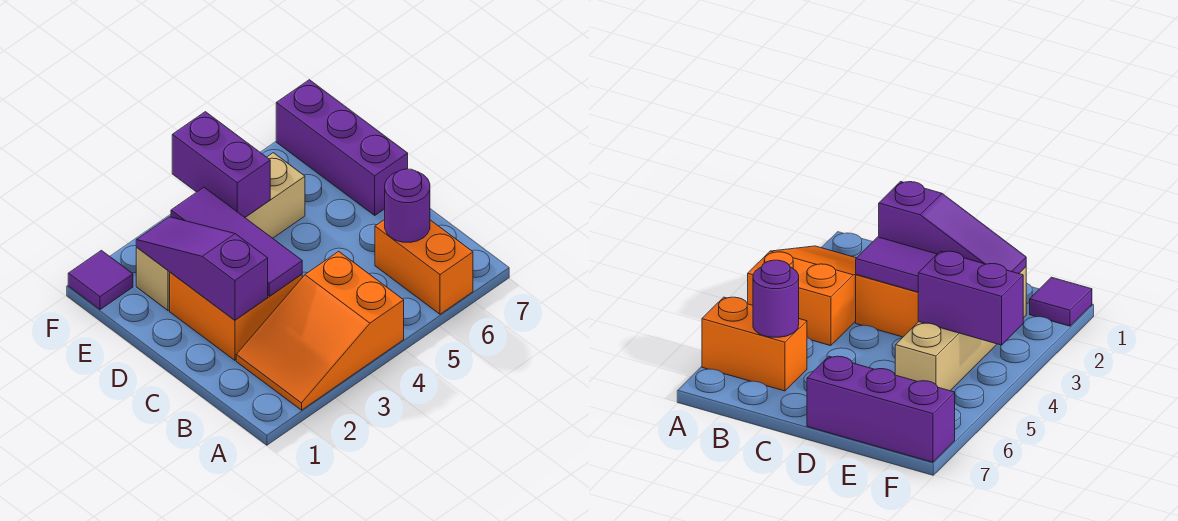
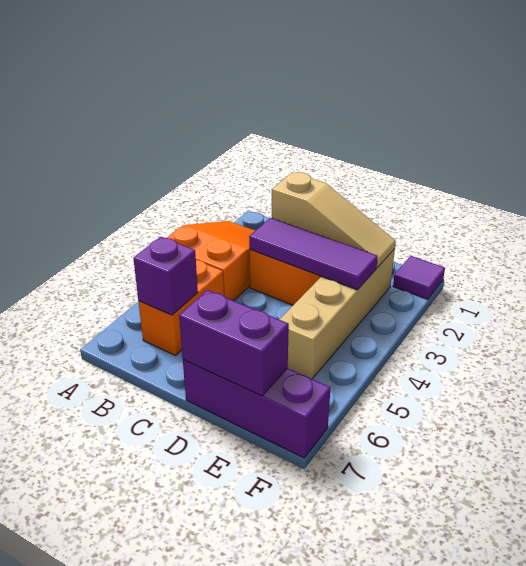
orange 1x2 brick [375,220,473,314] -> orange 1x2 brick turned to [138,260,224,355]
purple 1x1 round brick [385,169,430,242] -> purple 1x1 brick [133,237,198,315]
purple 1x3 slope [136,217,268,320] -> tan 1x3 slope [272,172,396,268]
purple 1x2 brick [172,112,270,217] -> purple 1x2 brick moved to [179,290,289,396]

